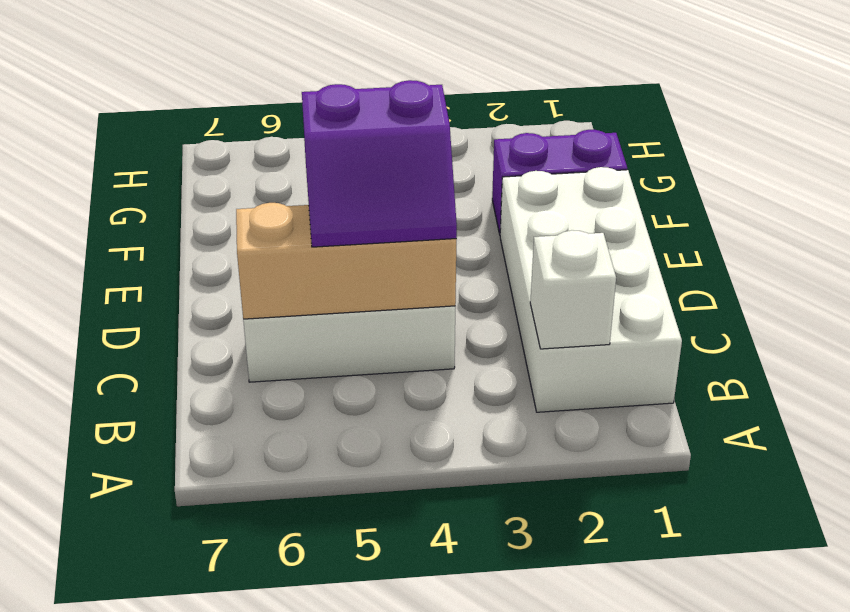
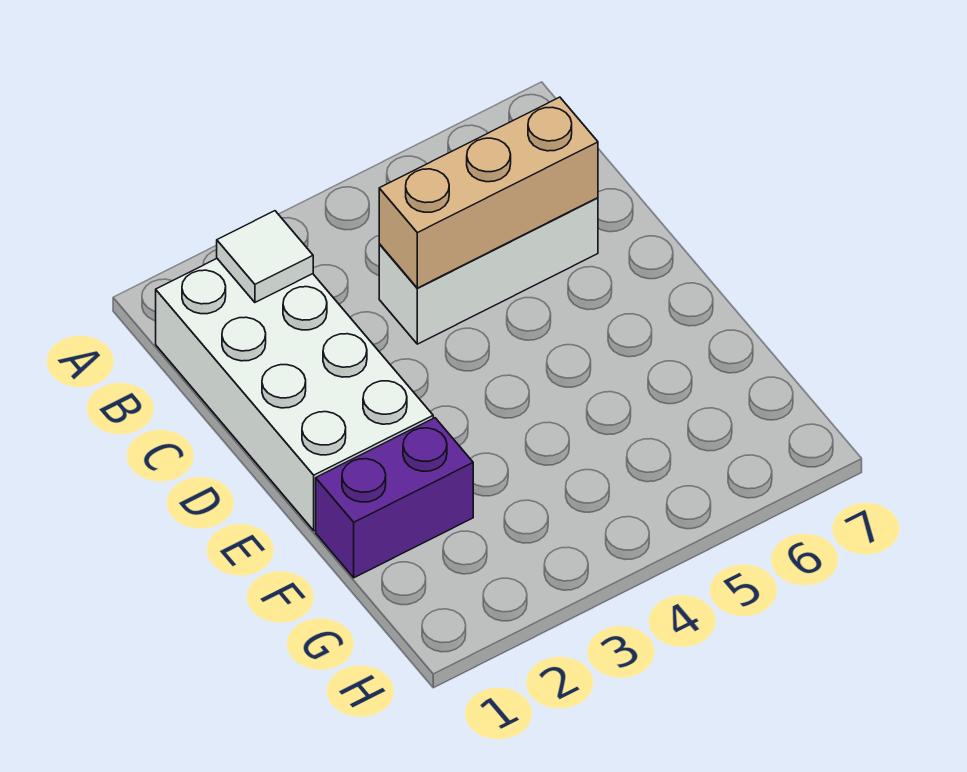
white 1x1 brick [530,230,616,349] -> white 1x1 tile [217,211,313,302]
purple 2x2 slope [302,80,457,247] -> none

